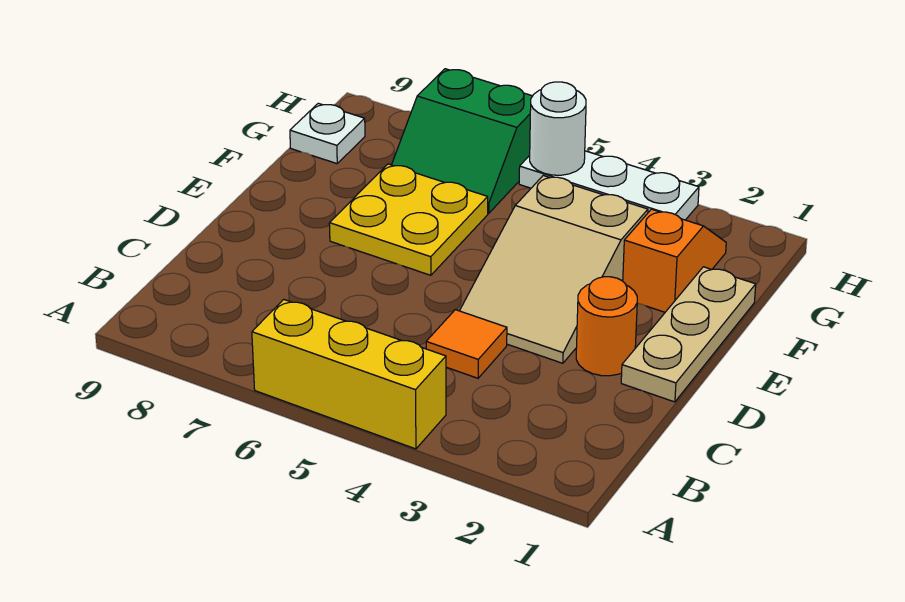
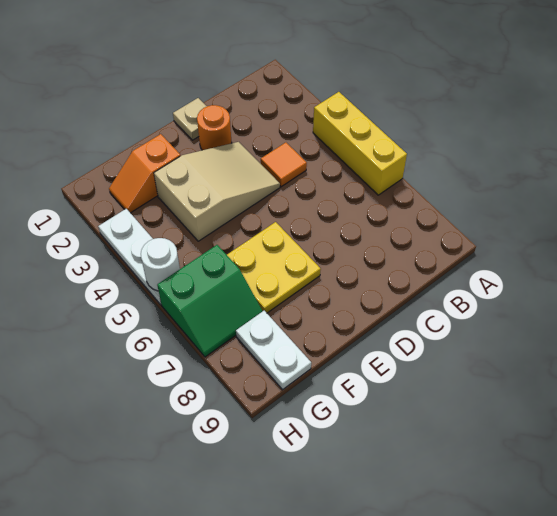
tan 1x3 plate [621,267,756,402] -> tan 1x1 plate [173,98,207,140]
green 2x2 slope [392,69,532,213] -> green 2x2 slope turned to [157,245,262,357]
white 1x1 plate [290,103,365,164] -> white 1x2 plate [236,311,311,390]

